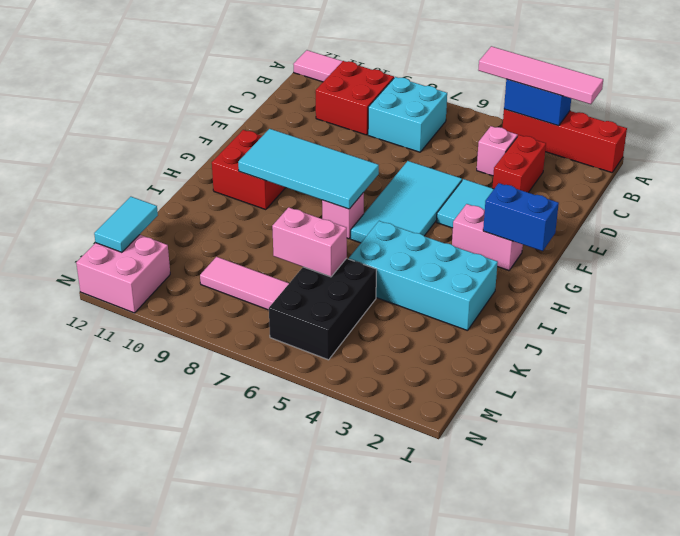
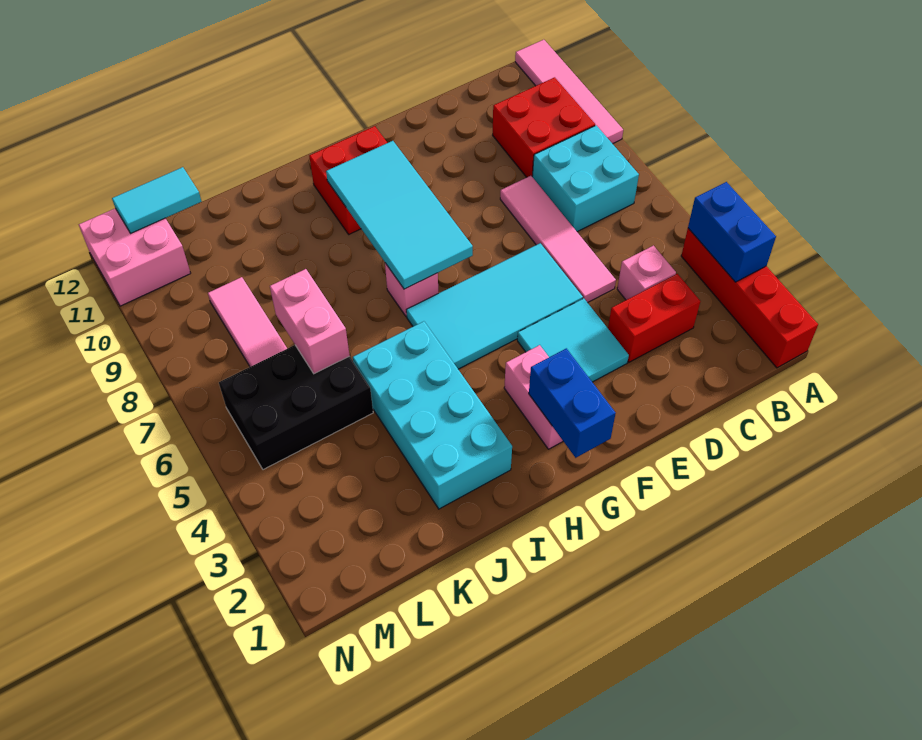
pink 1x4 tile [478,46,603,104] -> pink 1x4 tile moved to [500,176,616,303]

